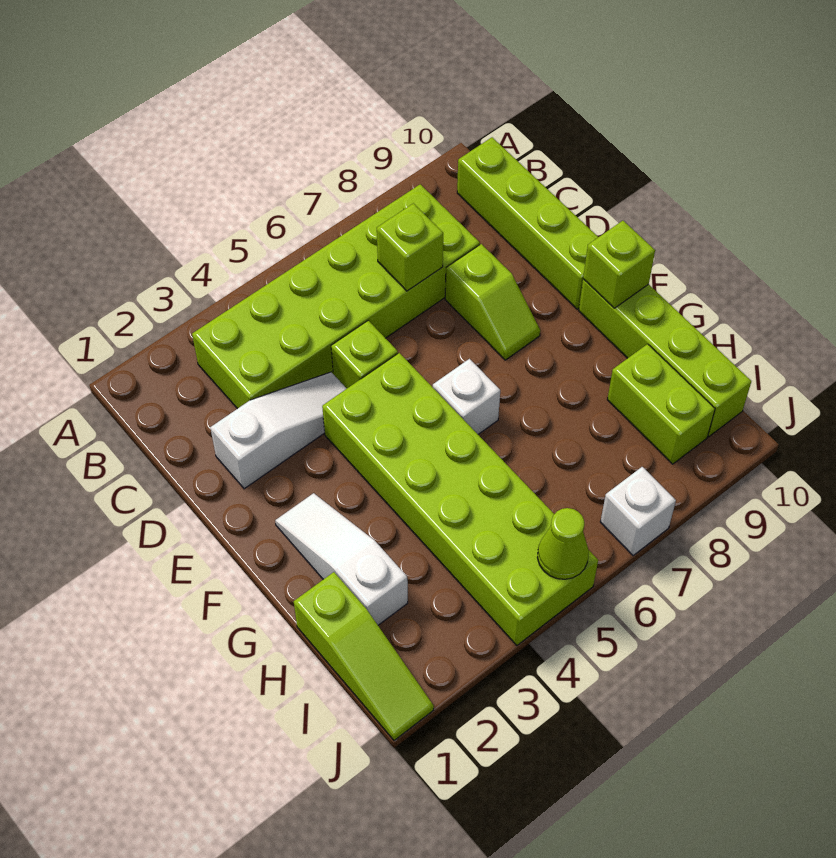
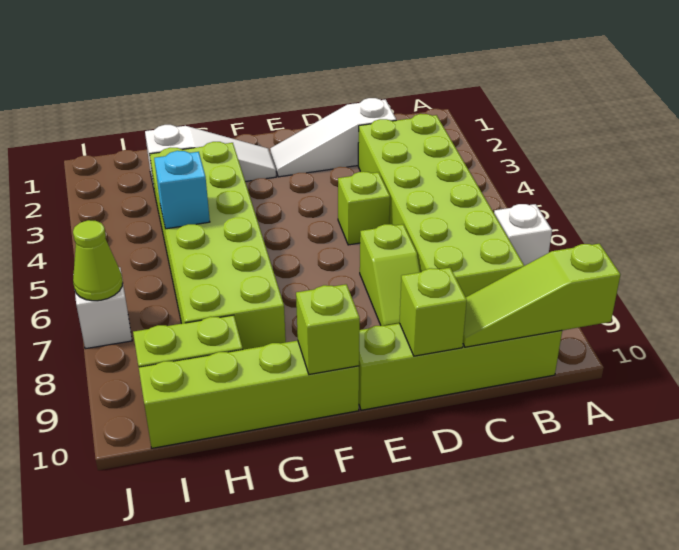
lime 1x1 brick [377,203,443,291] -> lime 1x1 brick moved to [400,268,467,356]
white 1x3 slope [210,372,347,489] -> white 1x3 slope turned to [270,98,396,177]
lime 1x2 slope [445,244,540,360] -> lime 1x2 slope turned to [360,224,420,326]
lime 2x6 brick [322,353,598,645] -> lime 2x6 brick turned to [150,142,286,350]
white 1x1 brick [433,359,500,434] -> white 1x1 brick moved to [494,204,552,266]
lime 1x3 slope [294,572,434,740] -> lime 1x3 slope moved to [463,244,620,347]
none -> cyan 1x1 brick [154,151,210,229]
lime 1x1 cone [537,508,589,579] -> lime 1x1 cone moved to [73,220,123,301]

